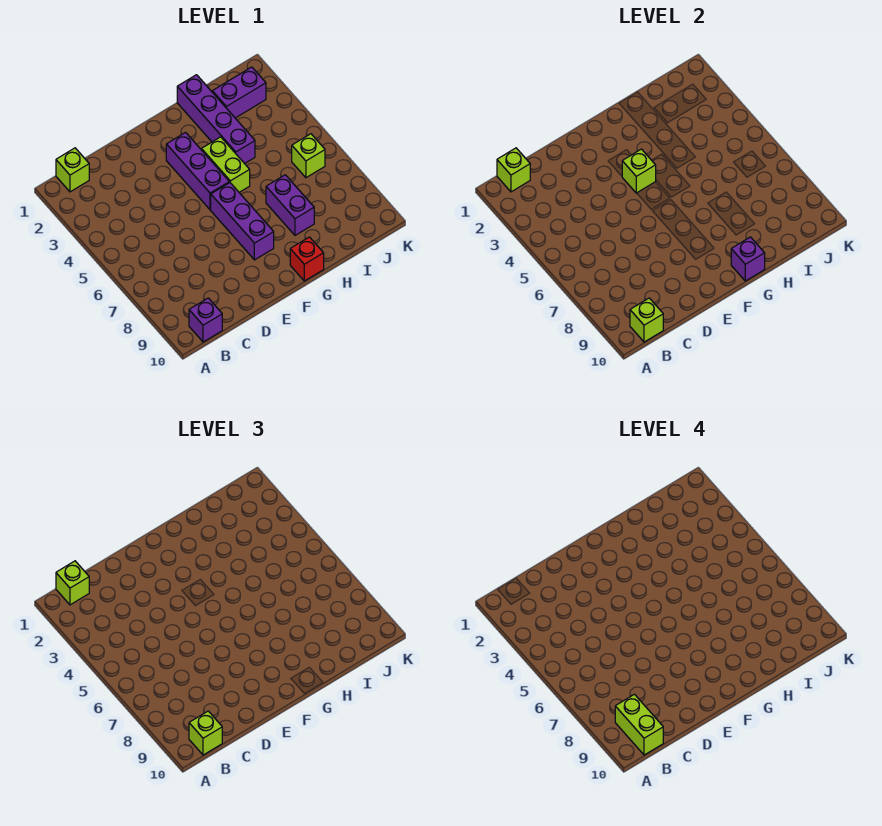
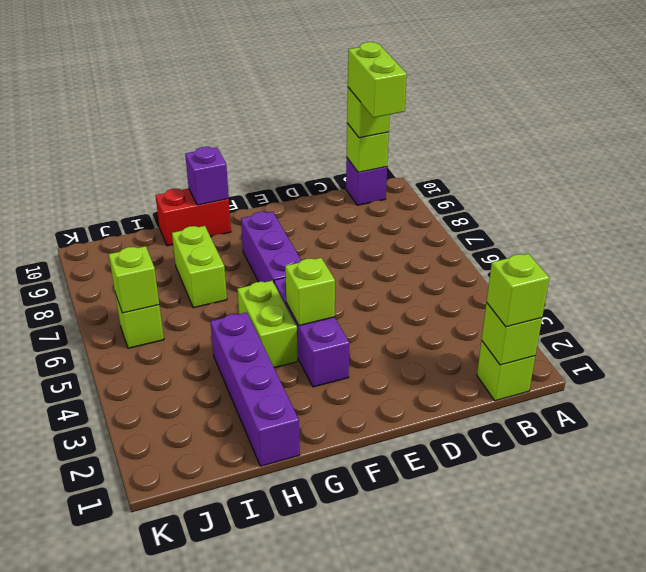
red 1x1 brick [290,237,324,281] -> red 1x2 brick [155,188,231,246]
purple 1x2 brick [266,175,314,235] -> lime 1x2 brick [172,226,227,308]
purple 1x2 brick [212,67,266,118] -> none
none -> lime 1x1 brick [109,246,159,313]

